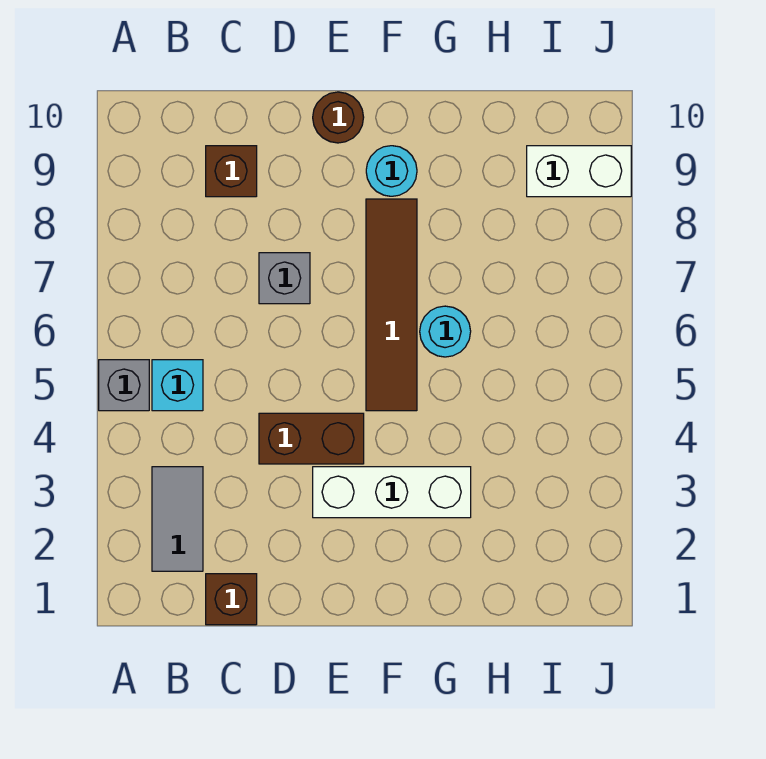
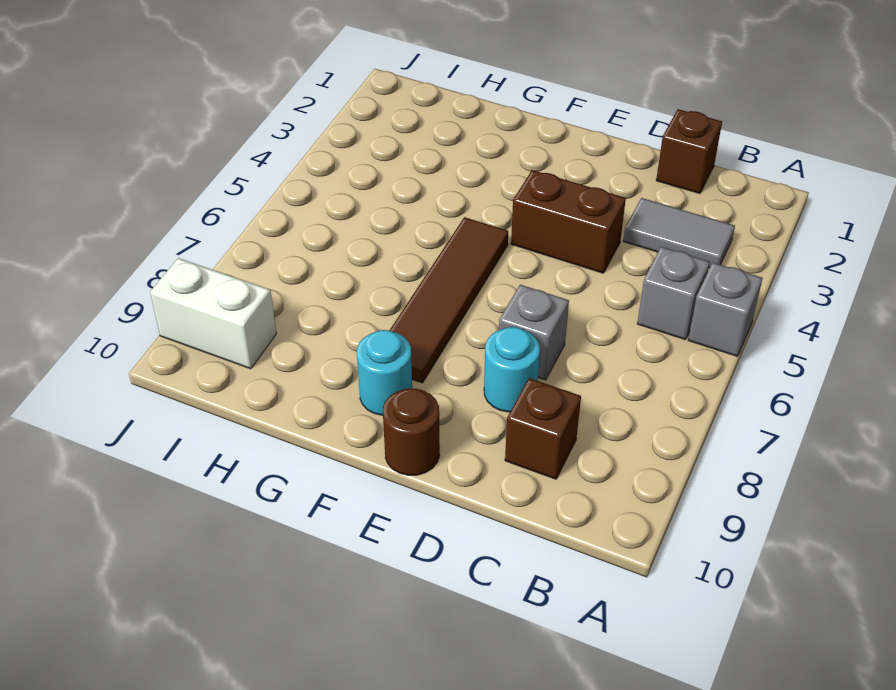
grey 1x2 tile [152,467,203,571] -> grey 1x2 tile turned to [623,198,735,268]
cyan 1x1 brick [152,360,203,411] -> grey 1x1 brick [637,247,710,340]
white 1x3 brick [313,467,471,518] -> none
cyan 1x1 round brick [420,306,471,357] -> cyan 1x1 round brick moved to [484,327,540,412]

